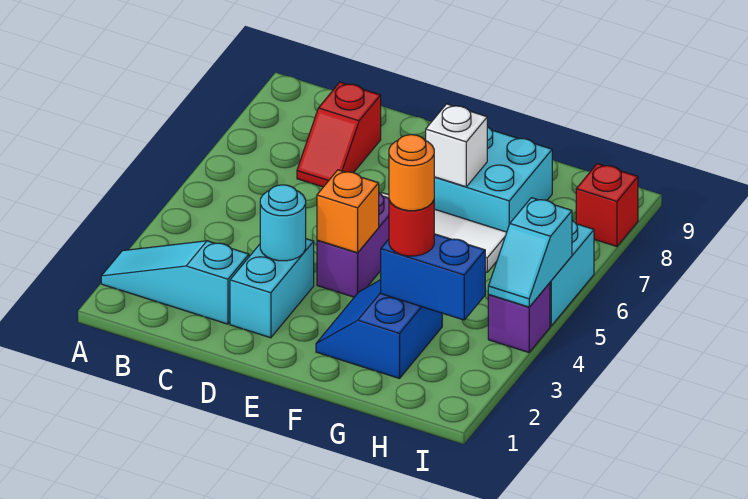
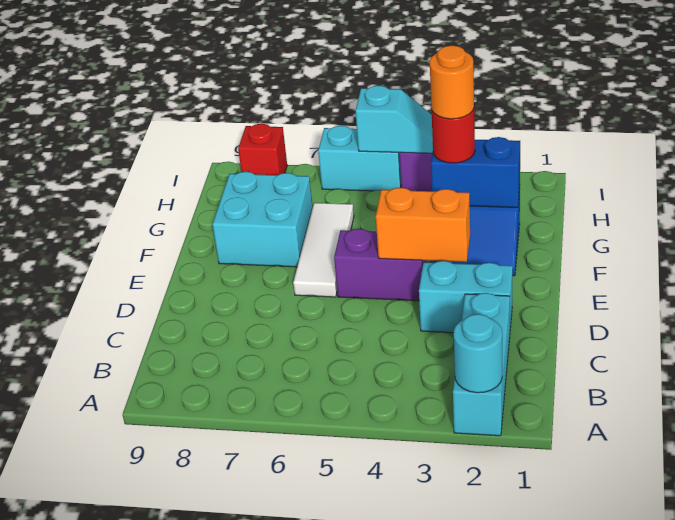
cyan 1x3 slope [101,241,249,324] -> cyan 1x3 brick [453,293,510,436]
red 1x2 slope [297,82,381,187] -> none
cyan 1x1 round brick [260,185,306,261] -> cyan 1x1 round brick moved to [454,314,502,393]
orange 1x1 brick [317,170,379,253] -> orange 1x2 brick [376,188,470,262]
white 1x1 brick [426,104,487,187] -> none
blue 1x2 brick [381,234,485,320] -> blue 1x2 brick turned to [431,137,520,207]

